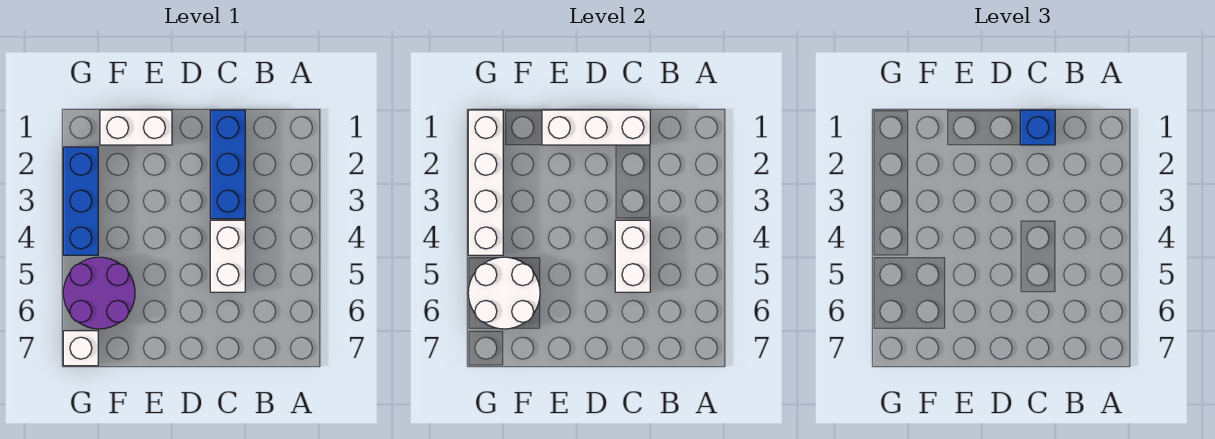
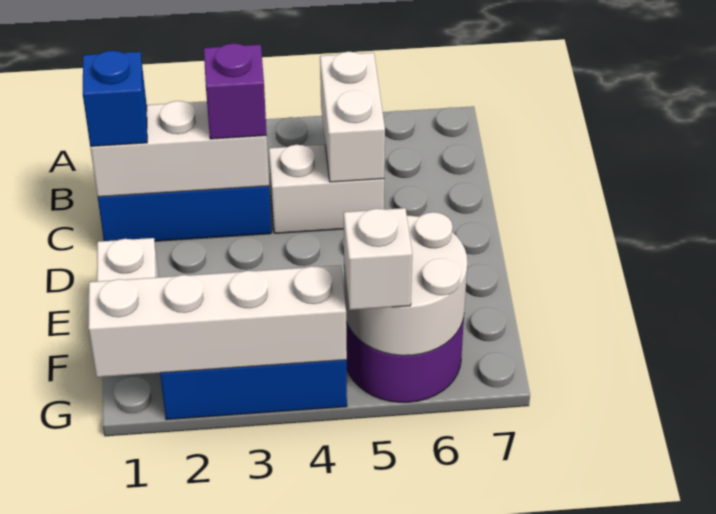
white 1x3 brick [542,110,650,145] -> white 1x3 brick turned to [90,101,269,197]
none -> purple 1x1 brick [204,44,267,139]
white 1x2 brick [615,220,650,292] -> white 1x2 brick turned to [320,52,385,182]
white 1x1 brick [63,331,98,366] -> white 1x1 brick moved to [344,208,412,310]

